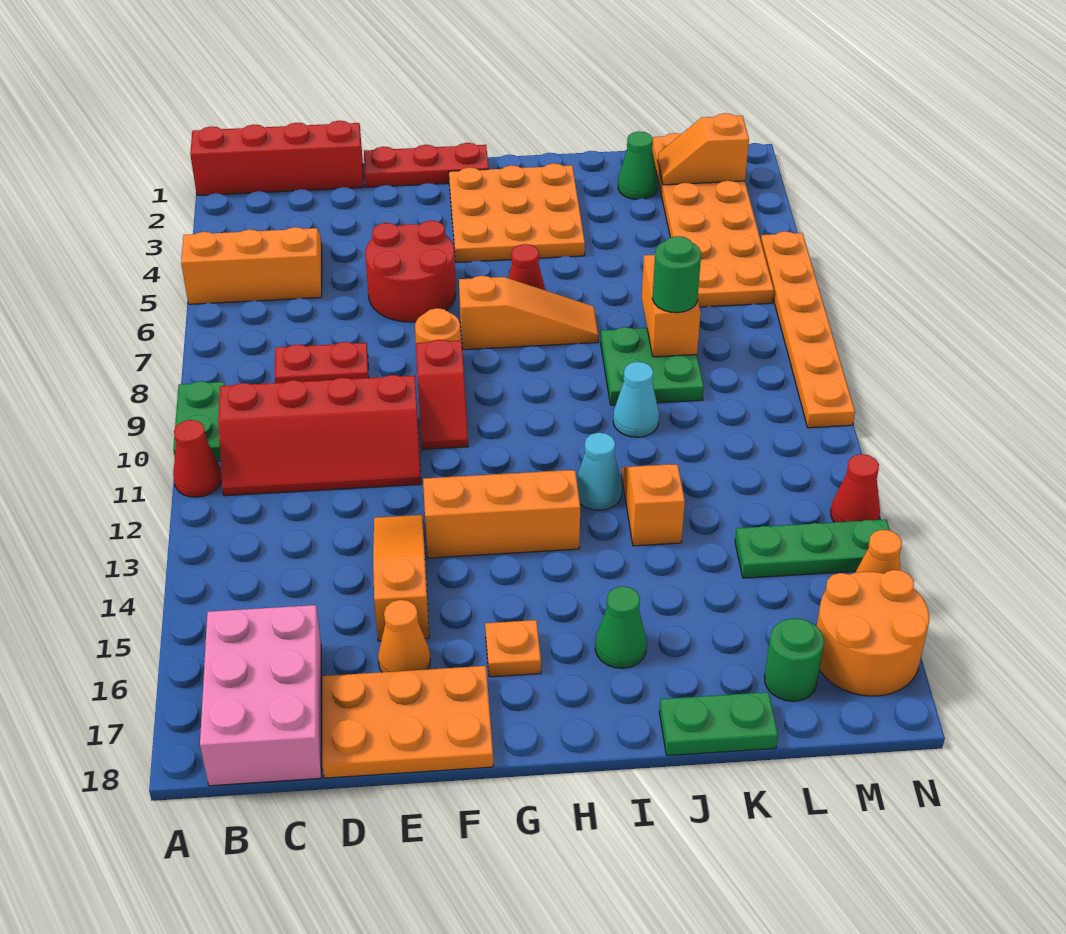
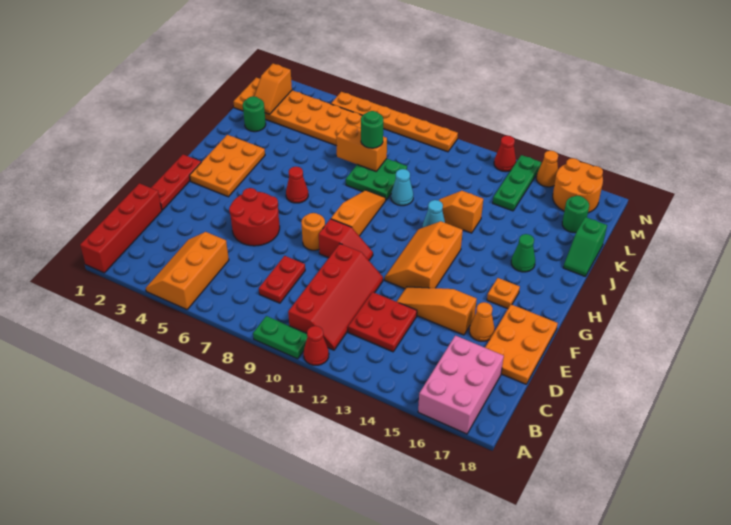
pink 2x3 brick [200,605,321,786] -> pink 2x3 brick turned to [418,336,504,434]
none -> red 2x2 plate [348,292,417,352]
orange 3x3 plate [449,163,585,262] -> orange 2x3 plate [190,135,265,197]
orange 1x3 slope [459,276,598,350] -> orange 1x3 slope moved to [331,190,386,236]
green 1x2 plate [659,692,778,756] -> green 1x2 slope [563,217,607,276]
green 1x1 cone [618,131,658,199] -> green 1x1 round brick [243,96,266,132]

